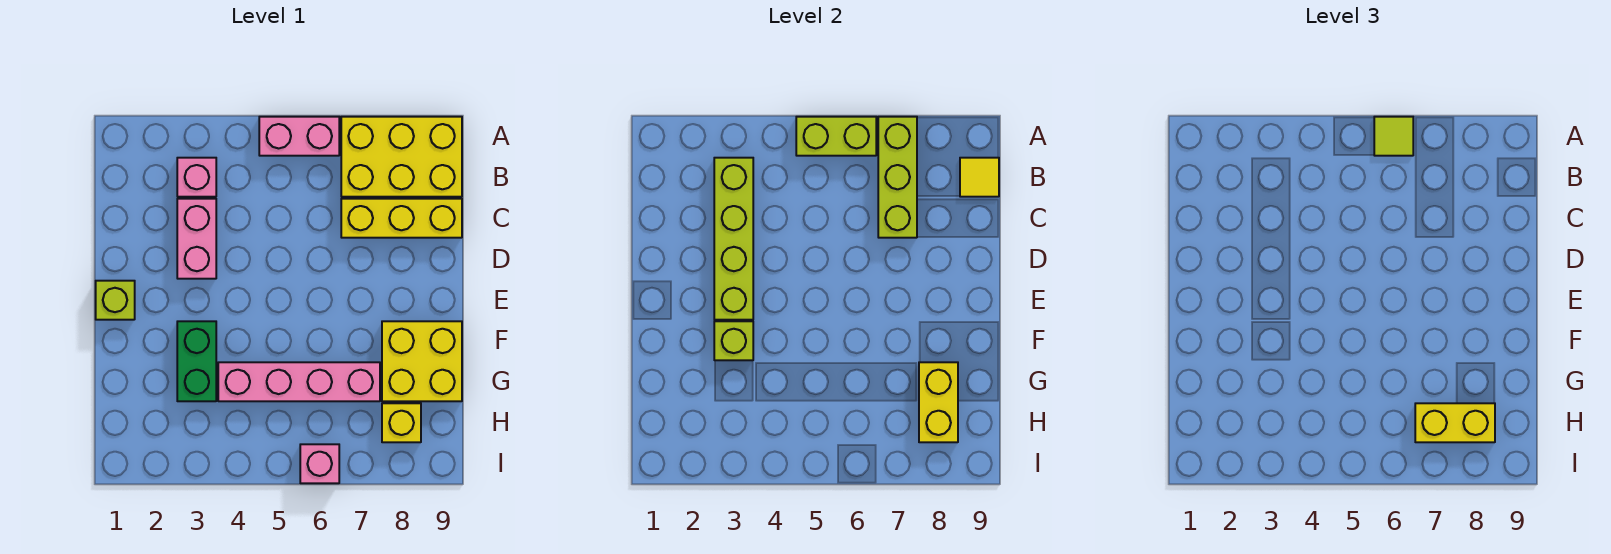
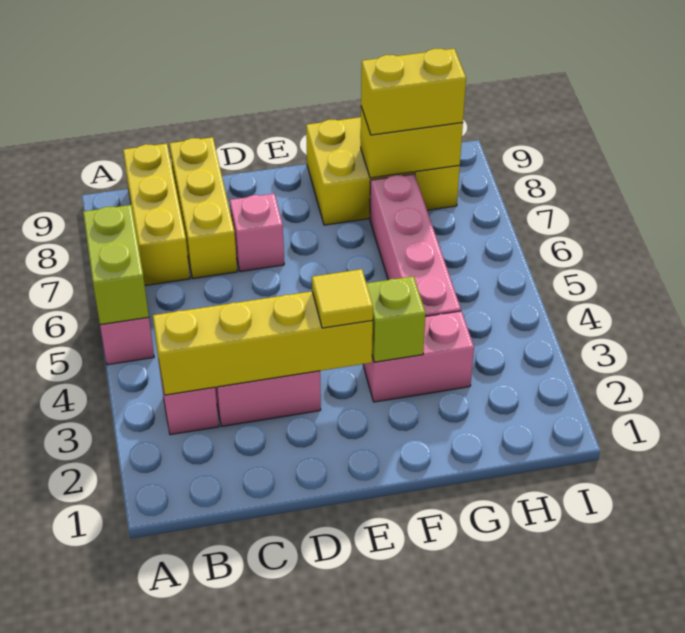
lime 1x1 tile [1374,117,1413,156] -> none
yellow 2x3 brick [341,117,462,197] -> yellow 1x3 brick [123,144,190,285]
lime 1x3 brick [878,117,917,238] -> none
lime 1x4 brick [714,158,753,320] -> yellow 1x4 brick [153,291,373,395]
yellow 1x1 tile [960,158,999,197] -> yellow 1x1 tile moved to [312,269,373,328]
lime 1x1 brick [96,281,135,320] -> none
green 1x2 brick [177,321,216,401] -> pink 1x2 brick [363,311,474,402]
yellow 1x2 brick [1415,403,1495,442] -> yellow 1x2 brick turned to [361,49,466,135]
pink 1x1 brick [300,444,339,483] -> pink 1x1 brick moved to [230,194,284,272]

